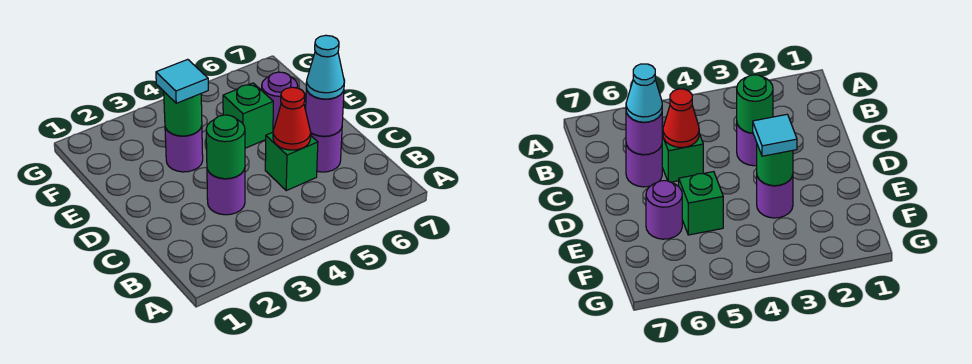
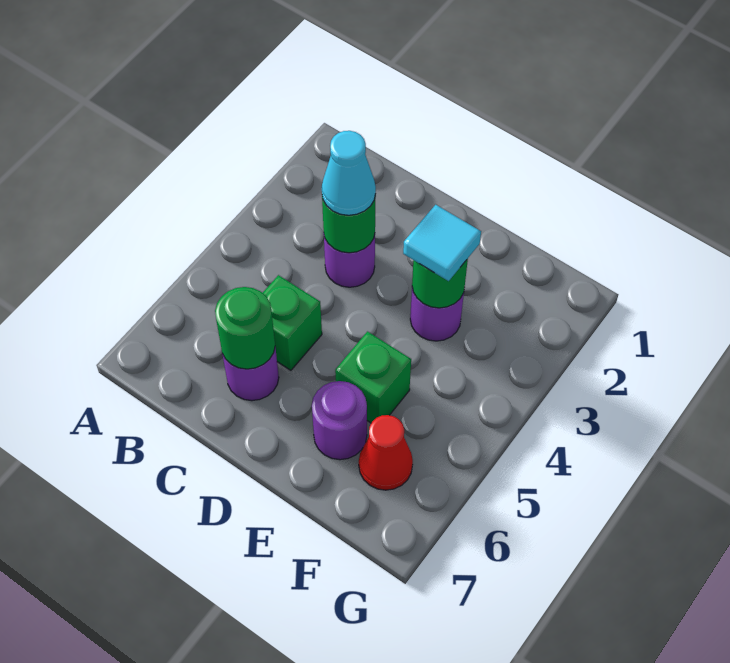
red 1x1 cone [273,87,311,150] -> red 1x1 cone moved to [359,415,413,490]
purple 1x1 round brick [306,88,344,136] -> green 1x1 round brick [215,287,275,369]
cyan 1x1 cone [306,35,344,99] -> cyan 1x1 cone moved to [322,131,376,215]

